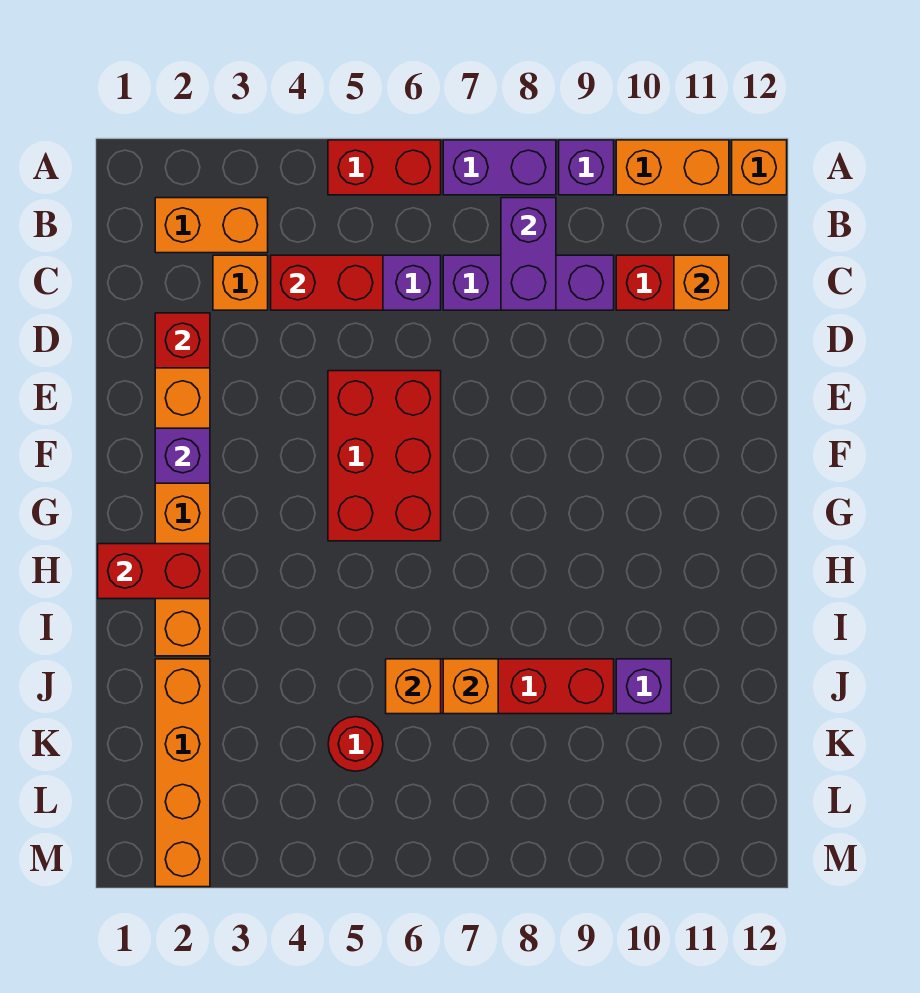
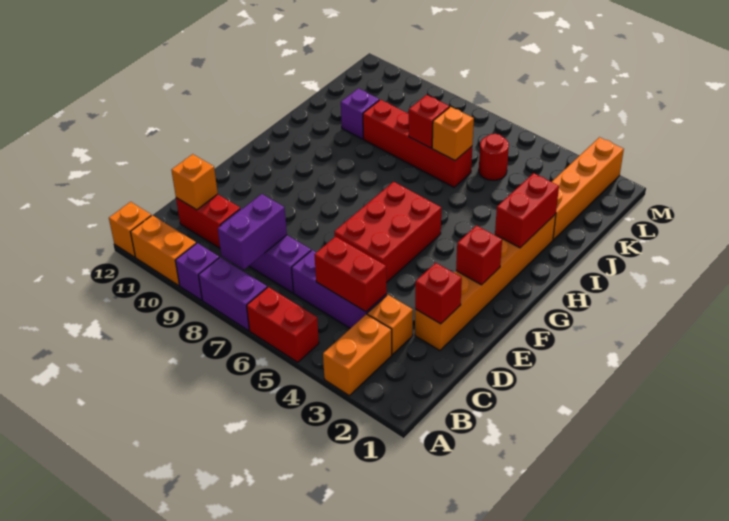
orange 1x2 brick [155,198,268,253] -> orange 1x2 brick turned to [323,314,392,395]
purple 1x1 brick [155,428,210,483] -> red 1x1 brick [456,226,502,285]
red 1x2 brick [98,544,210,599] -> red 1x2 brick turned to [495,173,559,248]
orange 1x1 brick [443,659,498,714] -> red 1x1 brick [409,95,449,148]

